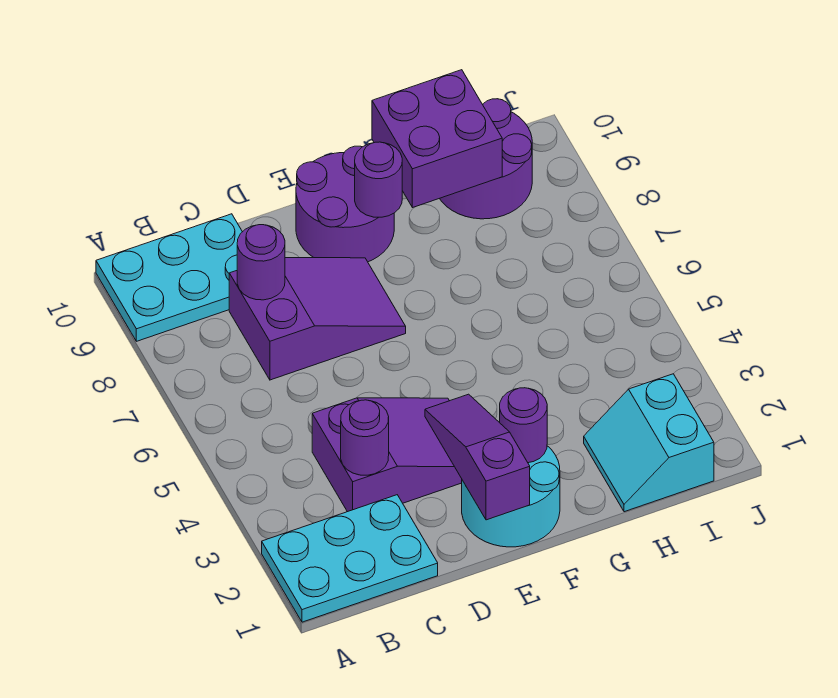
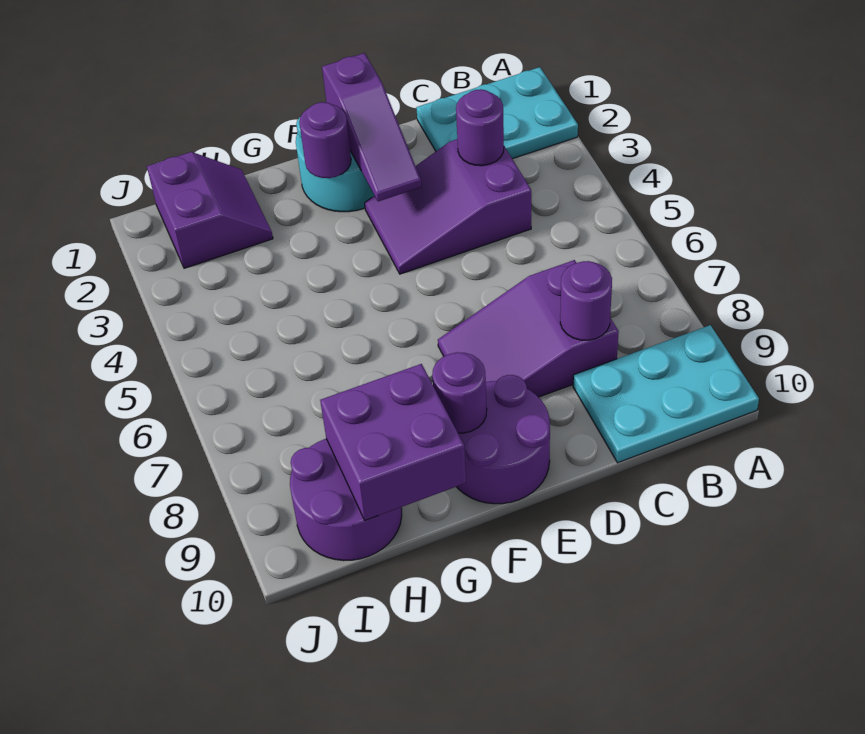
cyan 2x2 slope [584,374,714,512] -> purple 2x2 slope [147,152,273,268]

